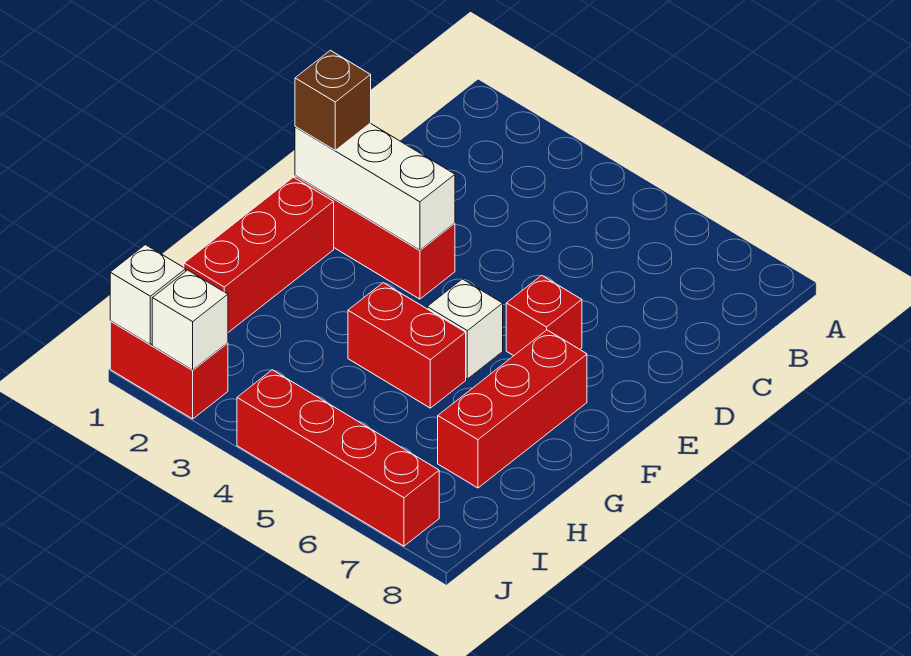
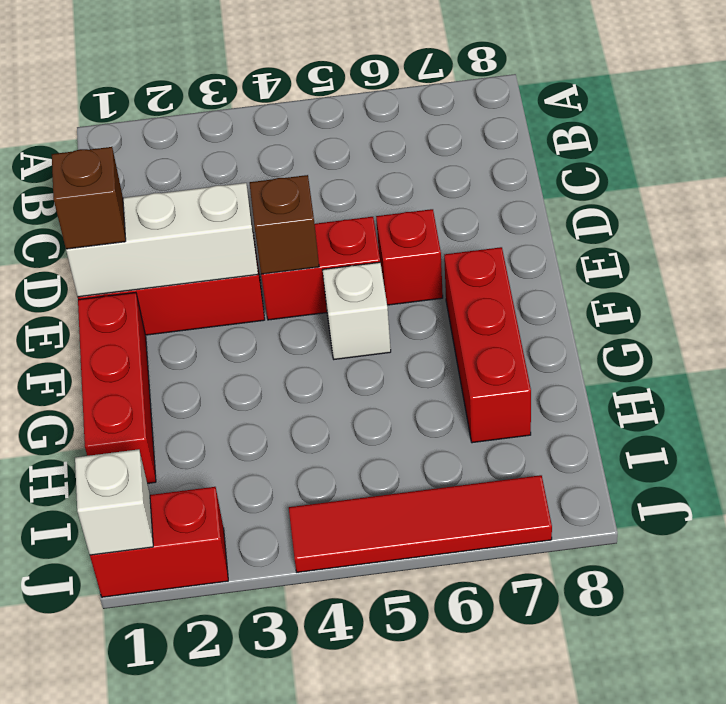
none -> brown 1x1 brick [250,175,319,274]
red 1x2 brick [348,283,466,408] -> red 1x2 brick moved to [261,217,380,320]
white 1x1 brick [152,270,228,370] -> none
red 1x4 brick [237,370,439,546] -> red 1x4 tile [289,475,552,572]

